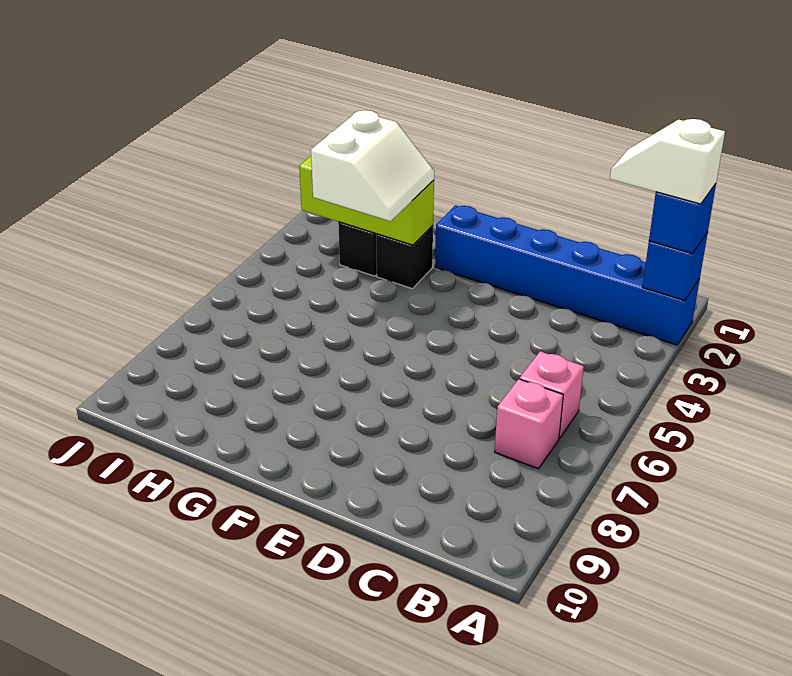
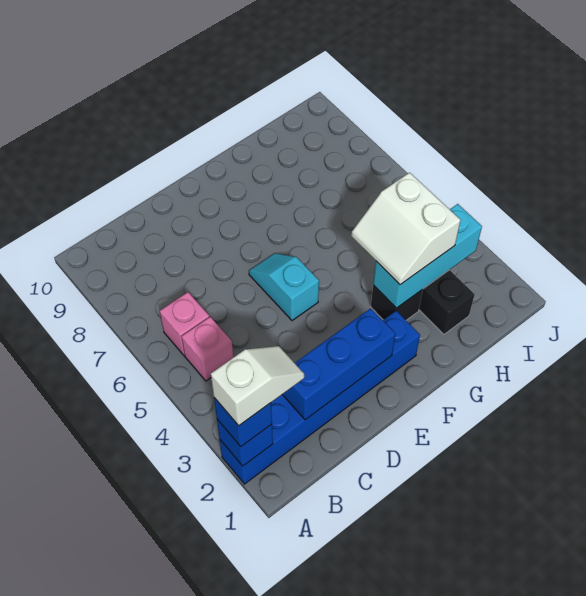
pink 1x1 brick [495,379,563,469] -> pink 1x1 brick moved to [182,317,233,381]
none -> blue 1x3 brick [282,308,395,420]
none -> cyan 1x2 slope [249,253,319,321]
lime 1x3 brick [299,156,434,245] -> cyan 1x3 brick [373,204,482,308]

